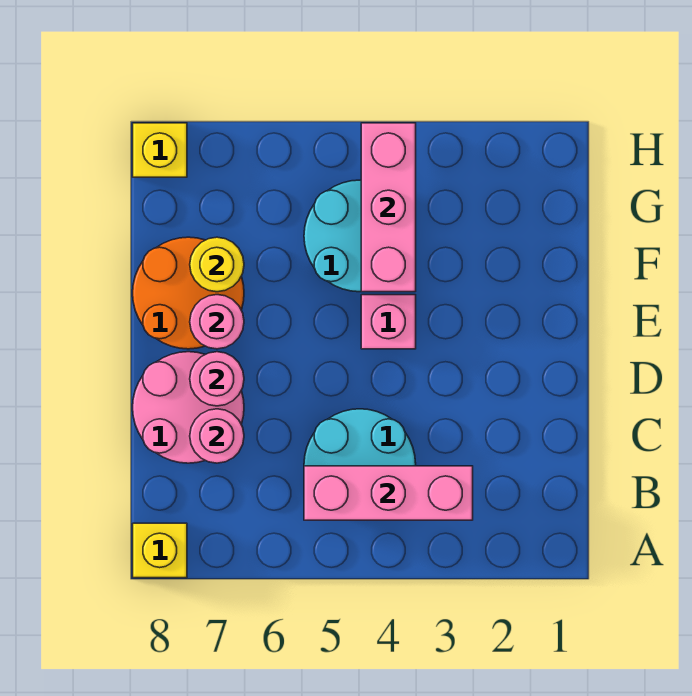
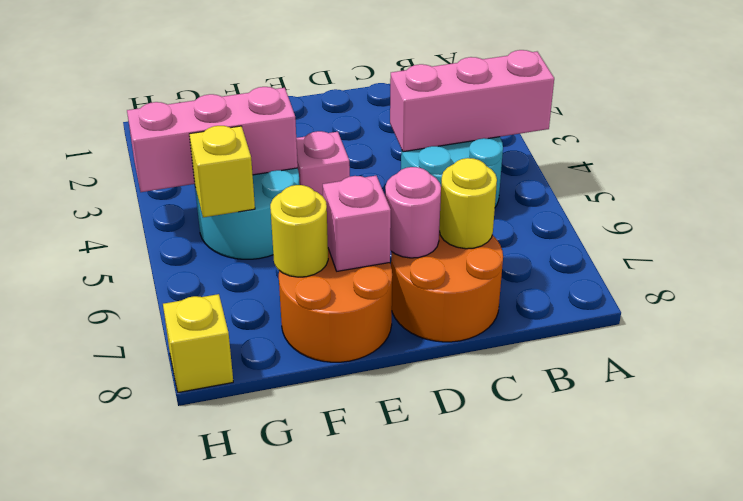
yellow 1x1 brick [133,523,187,578] -> yellow 1x1 brick moved to [189,126,255,217]
pink 1x3 brick [304,466,473,520] -> pink 1x3 brick turned to [390,50,554,152]
pink 2x2 round brick [133,352,244,463] -> orange 2x2 round brick [391,231,503,342]
pink 1x1 round brick [190,409,244,463] -> yellow 1x1 round brick [439,158,497,249]
pink 1x1 round brick [190,295,244,349] -> pink 1x1 brick [323,176,391,271]

